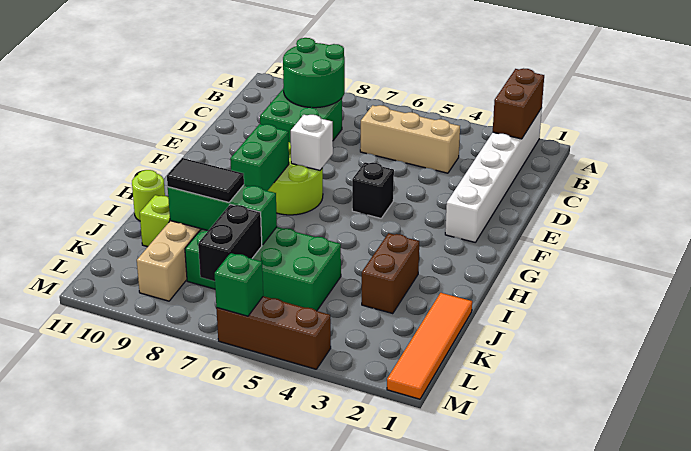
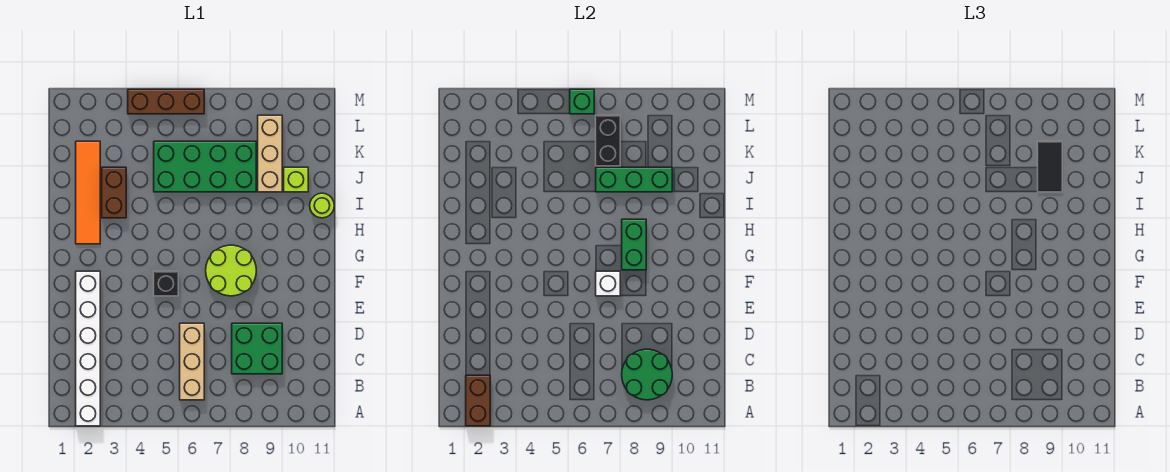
tan 1x3 brick [360,105,460,173] -> tan 1x3 brick turned to [180,323,204,400]
orange 1x4 tile [387,293,472,399] -> orange 1x4 tile moved to [76,141,100,244]
black 1x2 tile [167,158,244,203] -> black 1x2 tile turned to [1038,141,1062,192]

